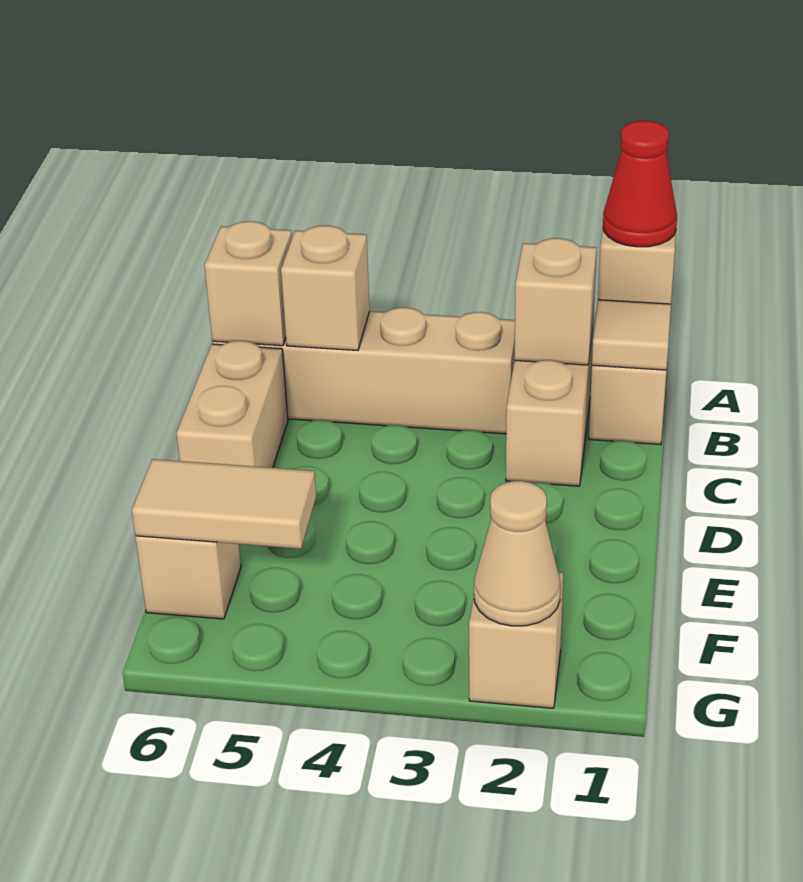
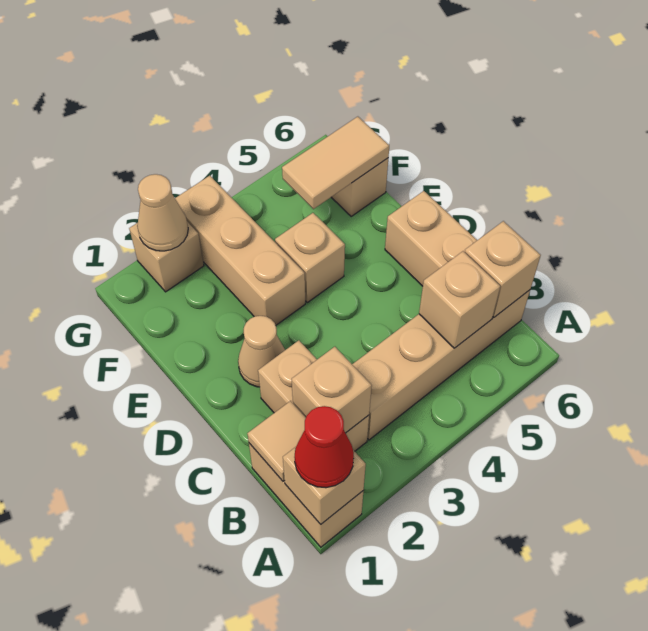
none -> tan 1x1 cone [238,316,285,387]
none -> tan 1x3 brick [175,176,305,325]
none -> tan 1x1 brick [275,213,345,303]

